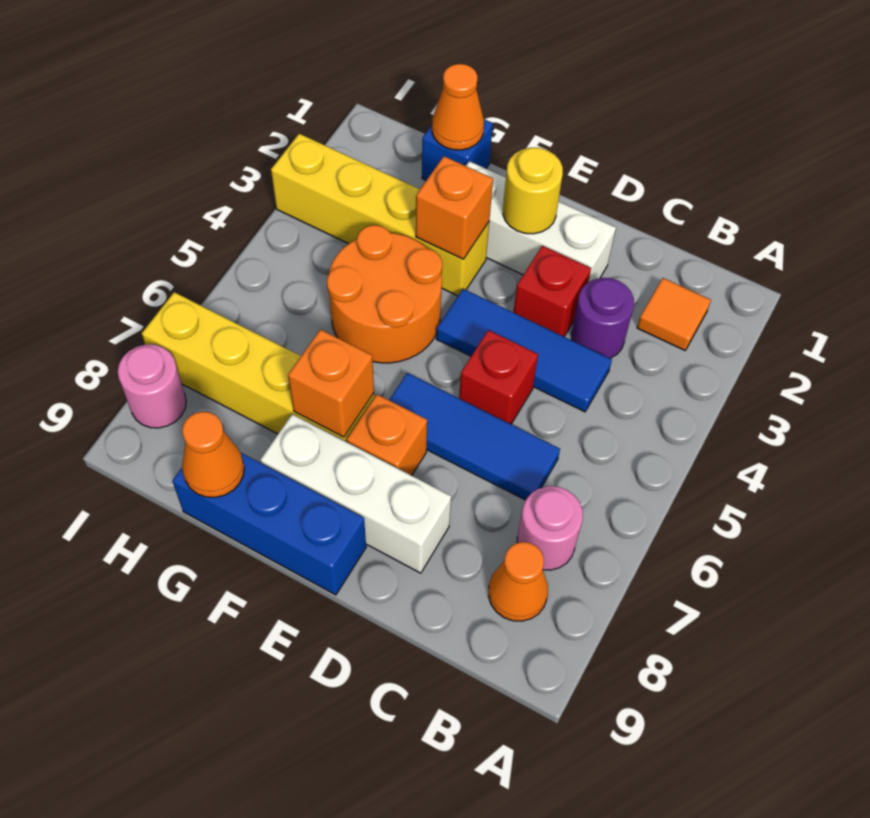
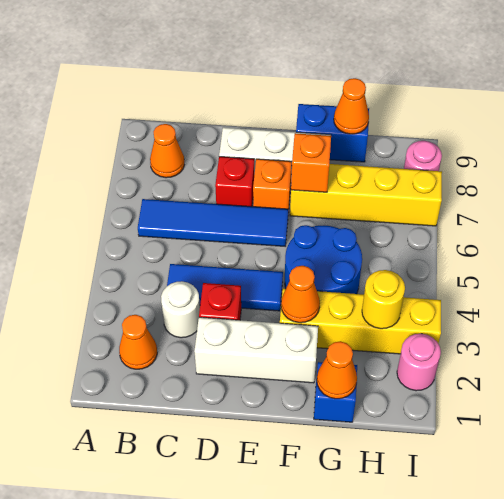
orange 1x1 tile [637,278,711,350] -> orange 1x1 cone [119,315,157,369]
pink 1x1 round brick [517,486,583,570] -> pink 1x1 round brick moved to [397,334,441,391]
purple 1x1 round brick [571,278,634,358] -> white 1x1 round brick [161,281,200,338]
blue 1x3 tile [389,373,560,500] -> blue 1x4 tile [138,199,288,246]
red 1x1 brick [459,330,538,424] -> red 1x1 brick moved to [215,157,254,207]
yellow 1x1 round brick [503,147,563,234] -> yellow 1x1 round brick moved to [362,270,405,329]
blue 1x3 brick [172,453,366,595] -> blue 1x2 brick [296,104,369,162]
orange 1x1 brick [416,156,493,259] -> orange 1x1 cone [281,266,320,323]
orange 2x2 round brick [327,225,442,363] -> blue 2x2 round brick [285,225,362,294]

